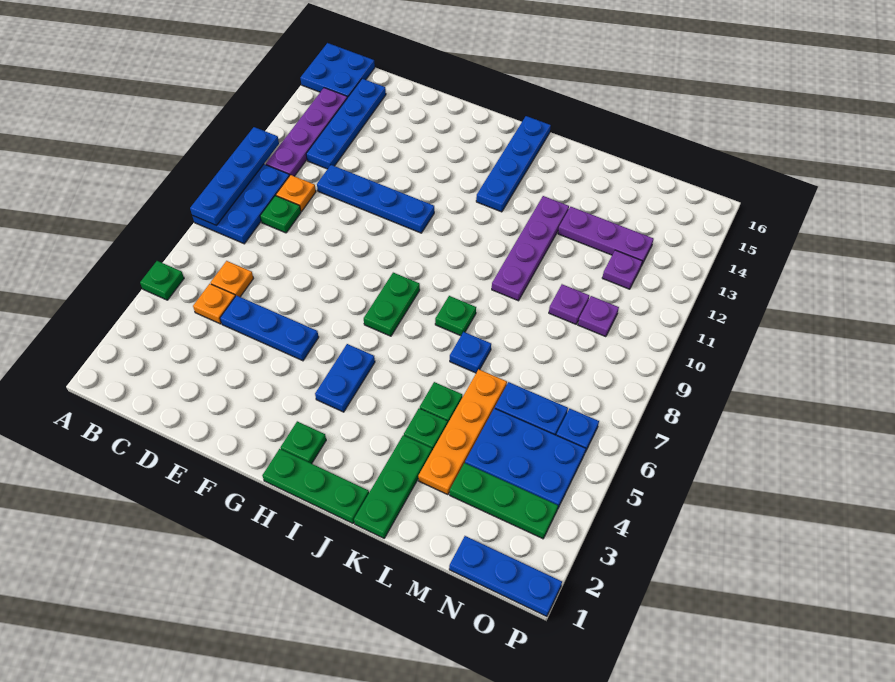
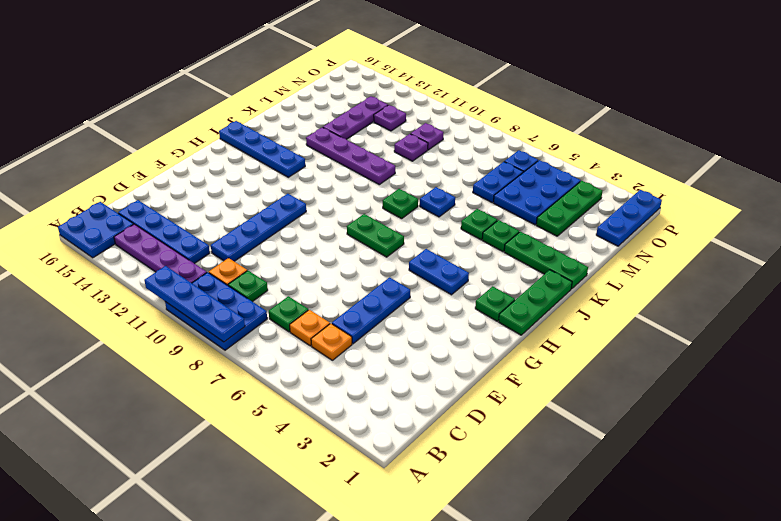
green 1x1 plate [140,261,184,300] -> green 1x1 plate moved to [269,296,308,332]
orange 1x4 plate [418,369,507,495] -> none

